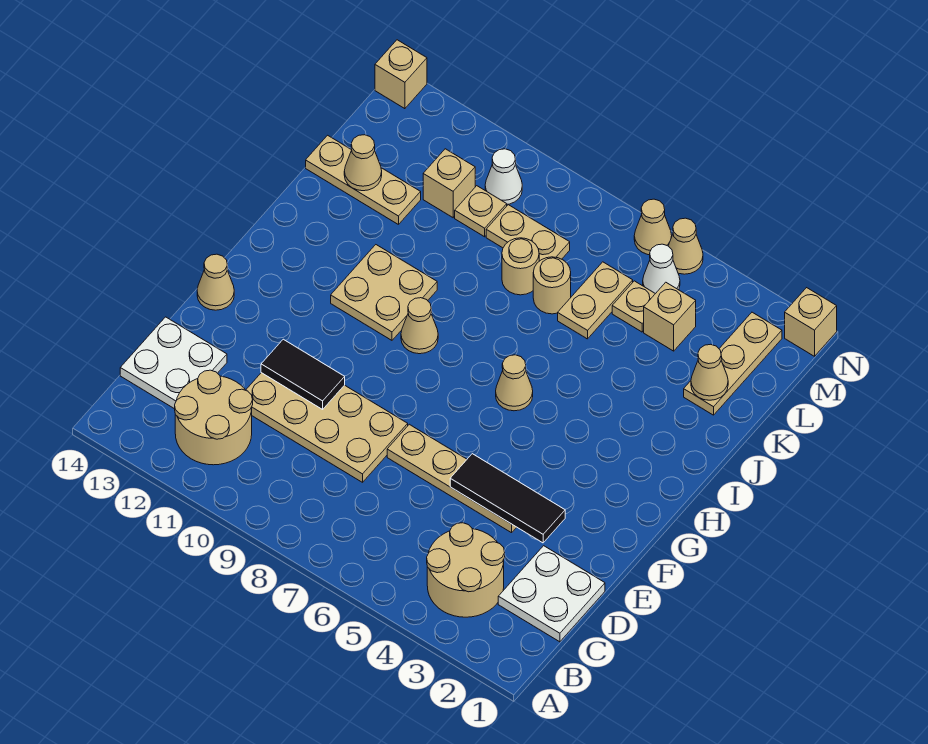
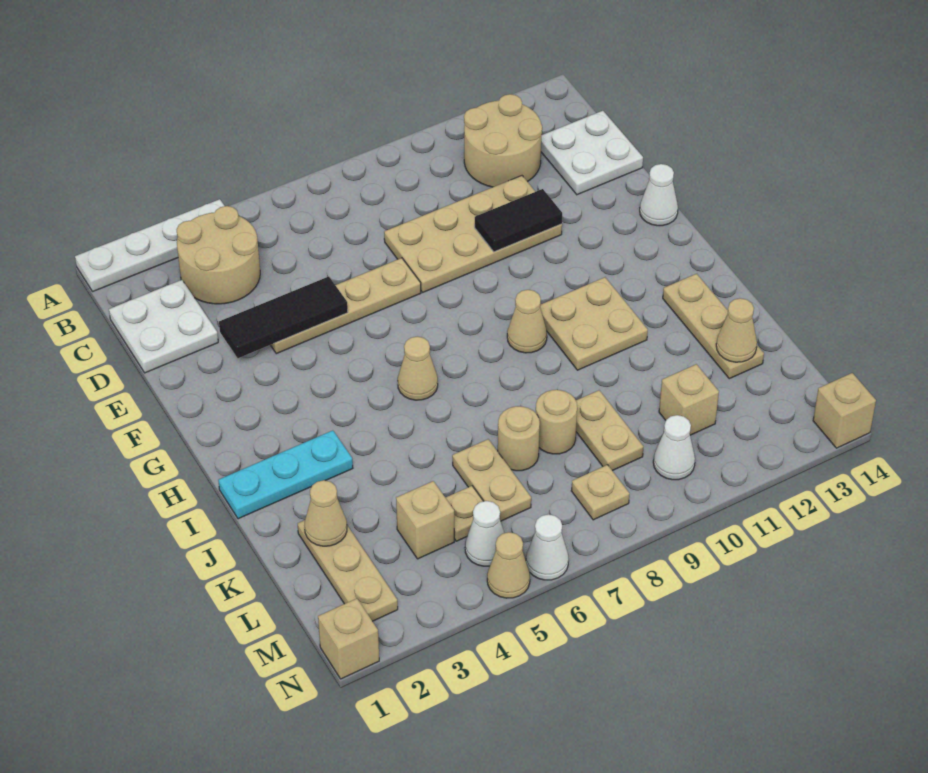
none -> white 1x4 plate [75,199,224,291]
tan 1x1 cone [197,254,234,310] -> white 1x1 cone [640,164,678,226]
none -> cyan 1x3 plate [218,430,353,519]
tan 1x3 plate [306,135,421,225] -> tan 1x3 plate turned to [663,274,764,379]
tan 1x2 plate [486,205,570,261] -> tan 1x2 plate turned to [576,390,643,471]
tan 1x1 plate [455,186,507,237] -> tan 1x1 plate moved to [571,465,630,520]
tan 1x1 cone [634,199,672,255] -> white 1x1 cone [526,514,569,580]

